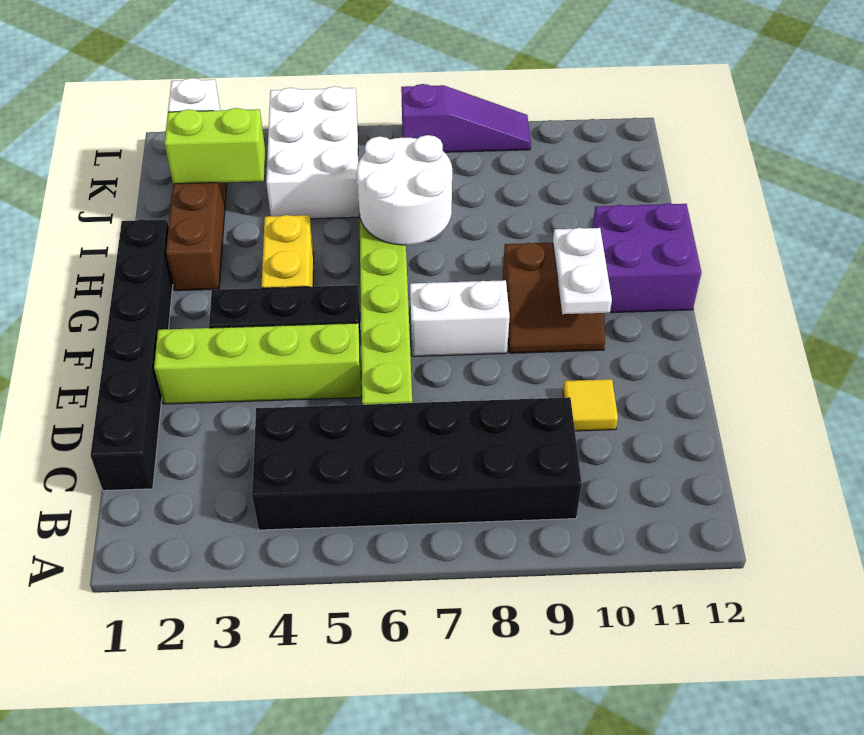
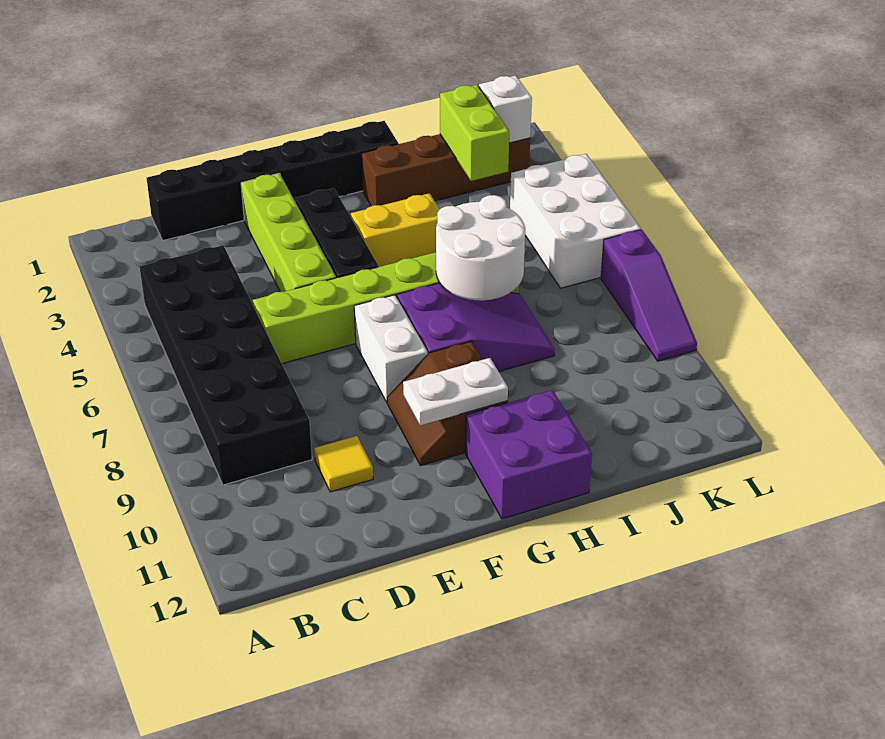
none -> purple 2x3 slope [397,283,555,371]
white 2x3 brick [266,86,359,219] -> white 2x3 brick turned to [510,154,641,288]

